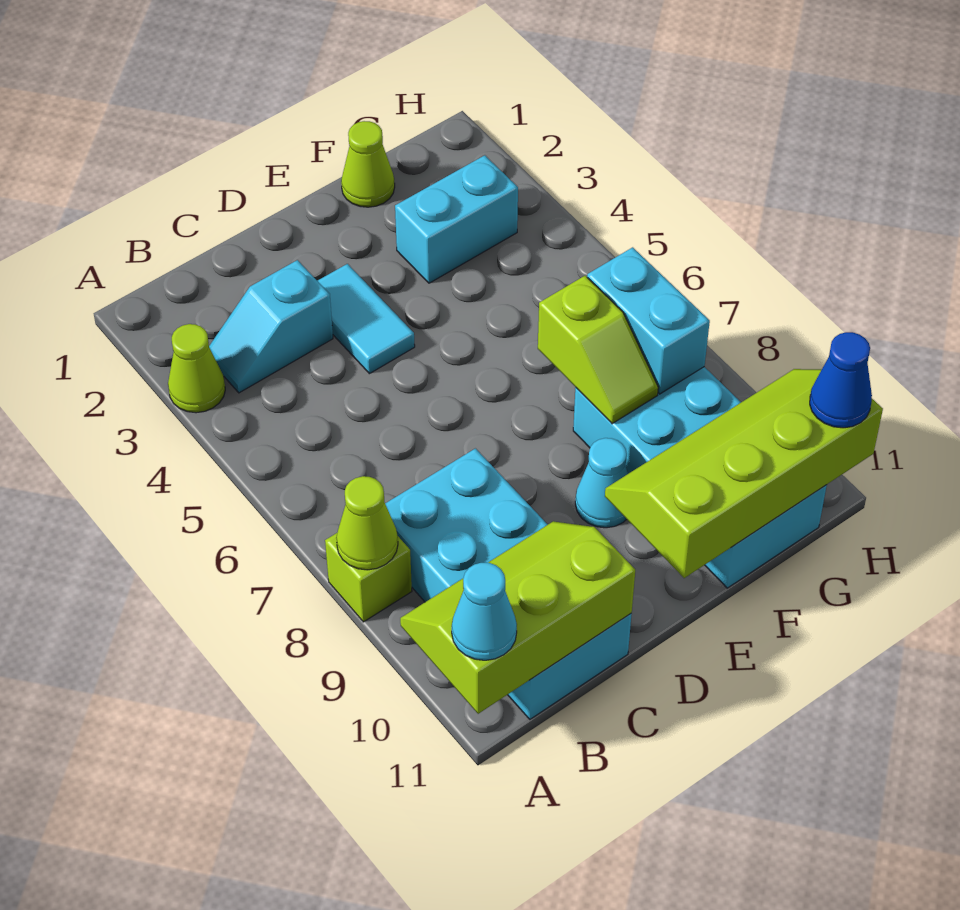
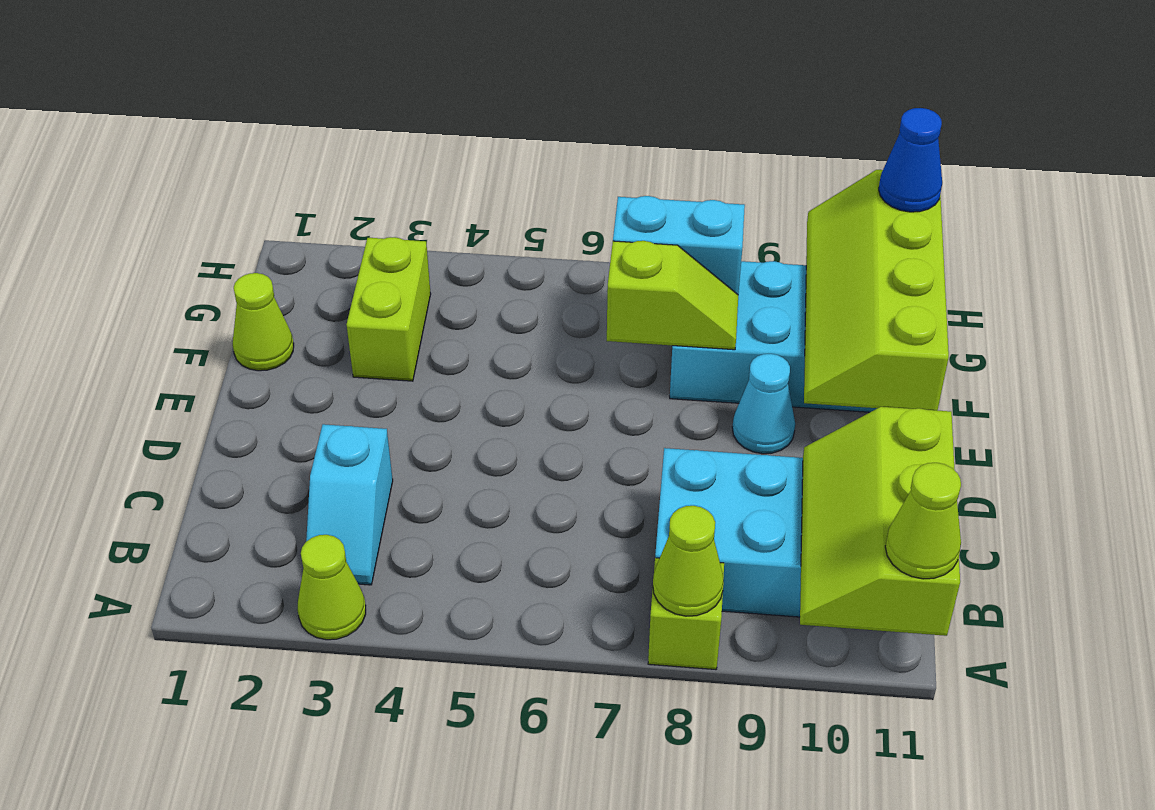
cyan 1x1 cone [452,563,517,660] -> lime 1x1 cone [885,463,961,579]
cyan 1x2 tile [318,264,415,374] -> none
cyan 1x2 brick [395,155,518,283] -> lime 1x2 brick [346,237,431,381]

